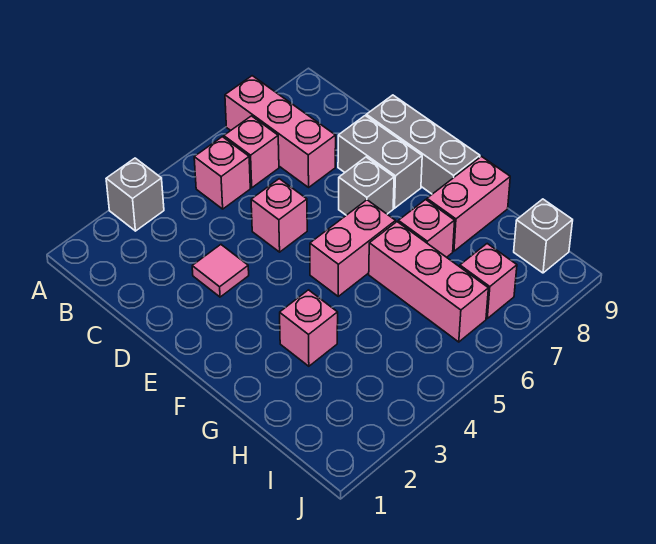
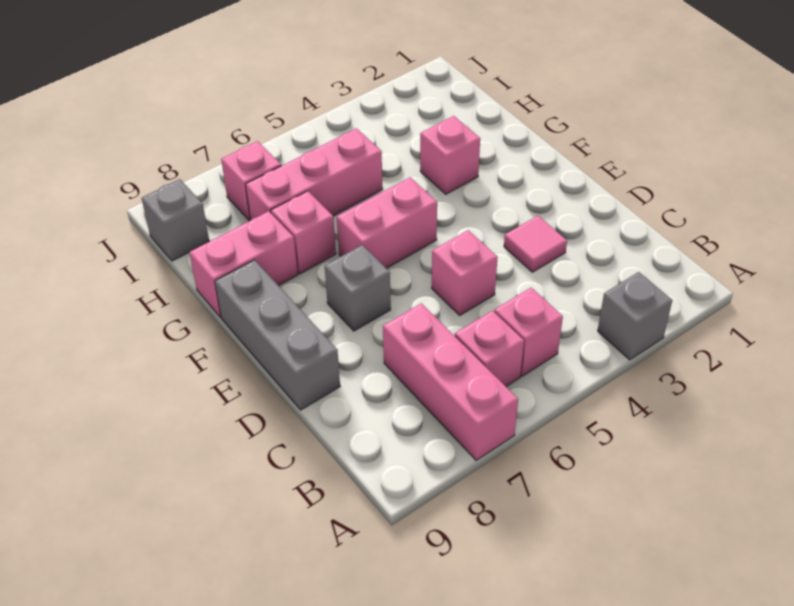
grey 1x2 brick [338,116,422,208] -> none
pink 1x3 brick [369,222,488,342] -> pink 1x3 brick turned to [246,128,383,220]

